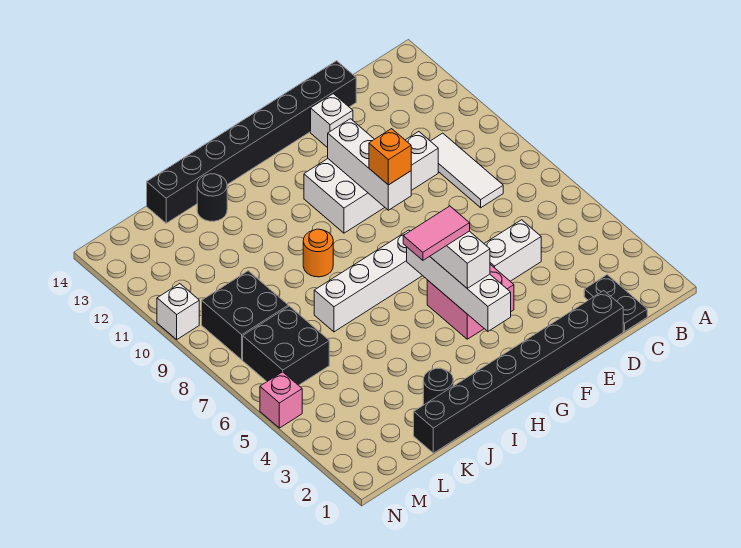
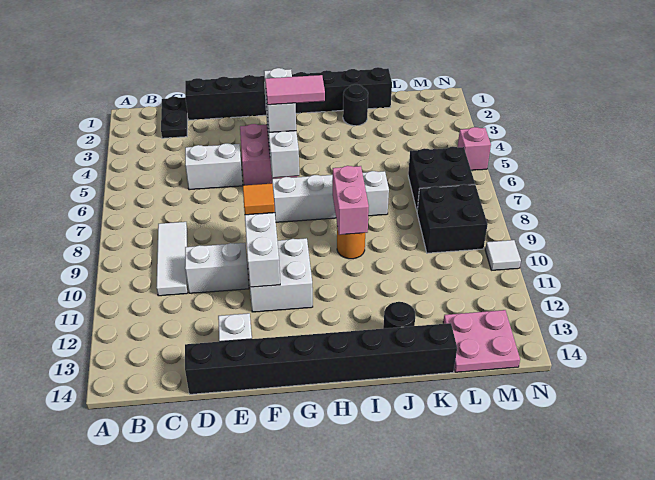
orange 1x1 brick [369,129,411,185] -> orange 1x1 tile [243,183,275,215]
none -> pink 1x2 brick [332,166,369,235]
none -> pink 2x2 plate [443,310,520,372]
white 1x1 brick [157,284,199,339] -> white 1x1 tile [485,240,521,270]

